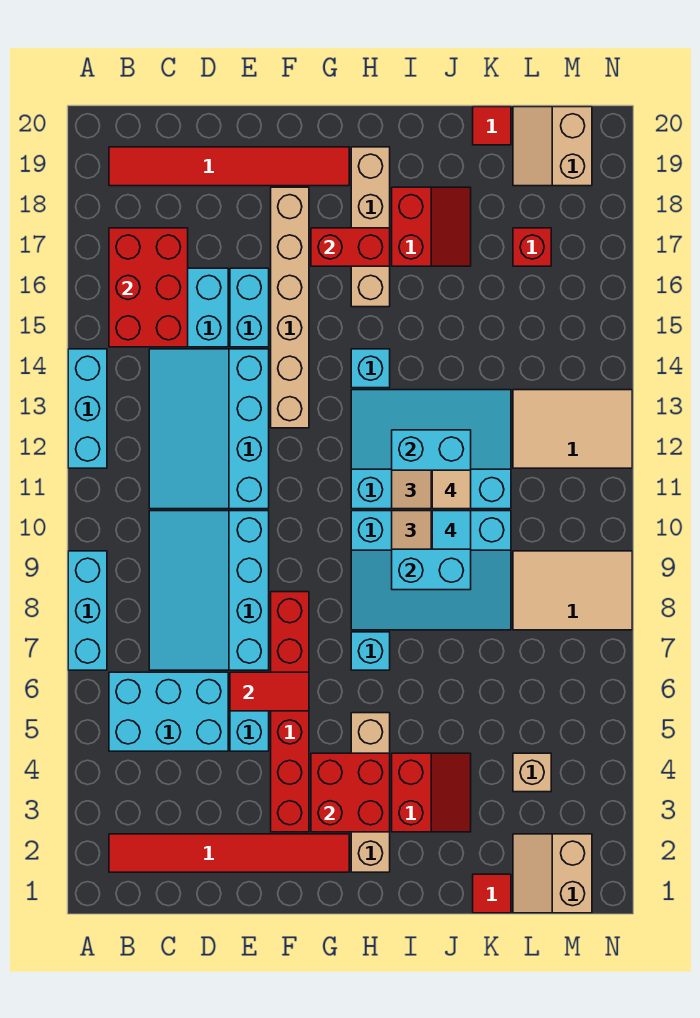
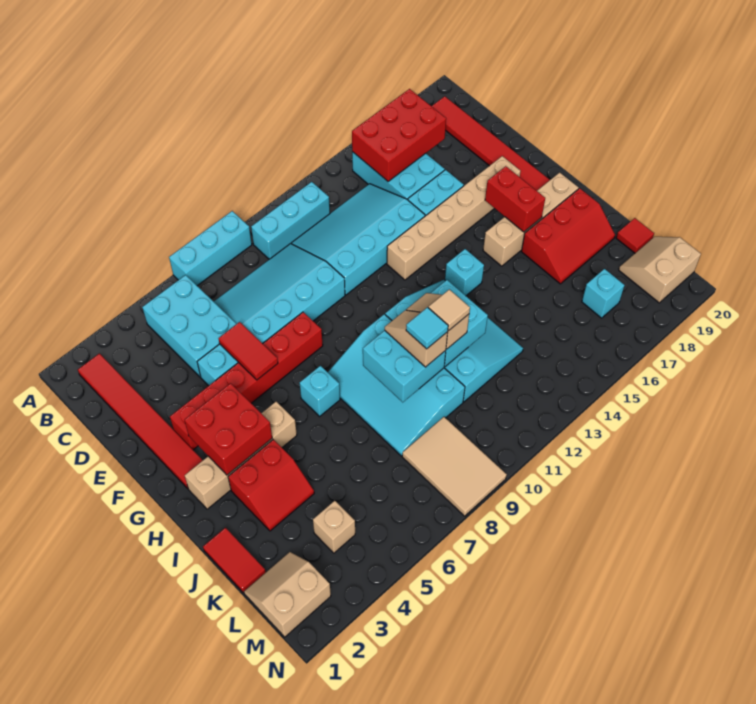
cyan 1x3 brick [68,349,107,468] -> cyan 1x3 brick moved to [251,182,330,259]
red 2x2 slope [392,187,471,266] -> red 2x3 slope [521,188,615,284]
red 1x1 tile [473,874,511,913] -> red 1x2 tile [203,528,266,593]
tan 2x3 tile [513,390,632,468] -> none
red 1x1 brick [513,228,551,266] -> cyan 1x1 brick [582,269,624,318]

